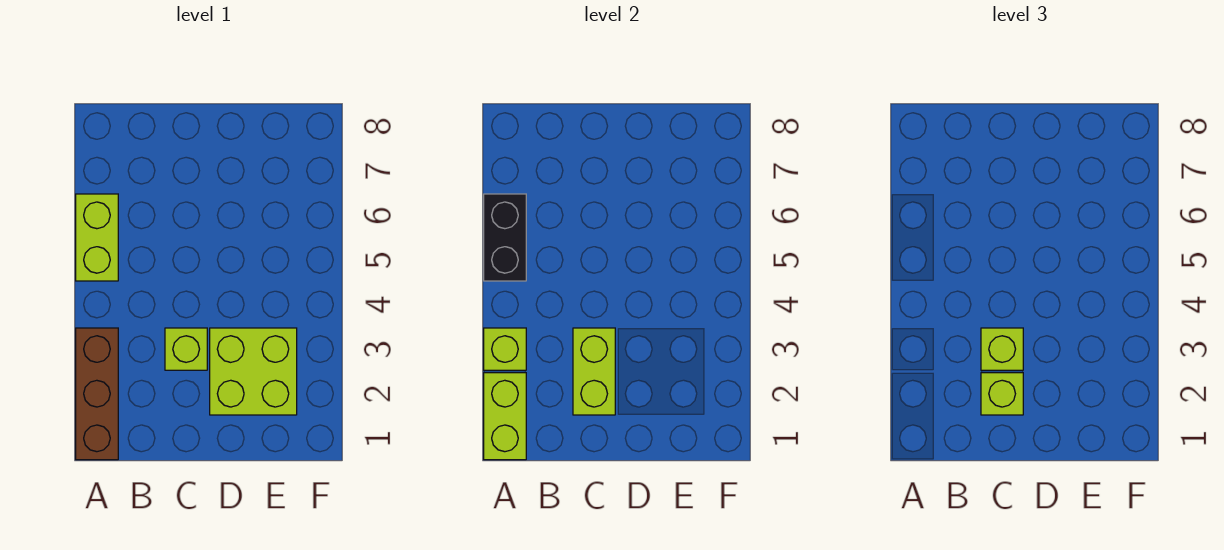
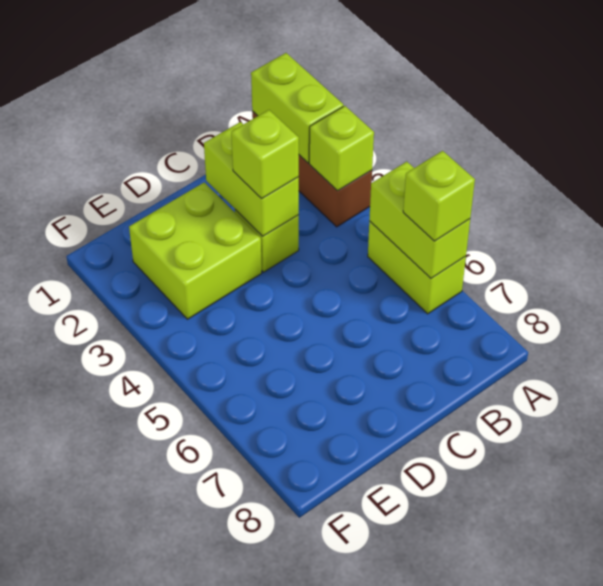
black 1x2 brick [484,194,526,281] -> lime 1x2 brick [369,162,470,278]
lime 1x1 brick [981,373,1023,415] -> lime 1x1 brick moved to [403,151,475,241]

